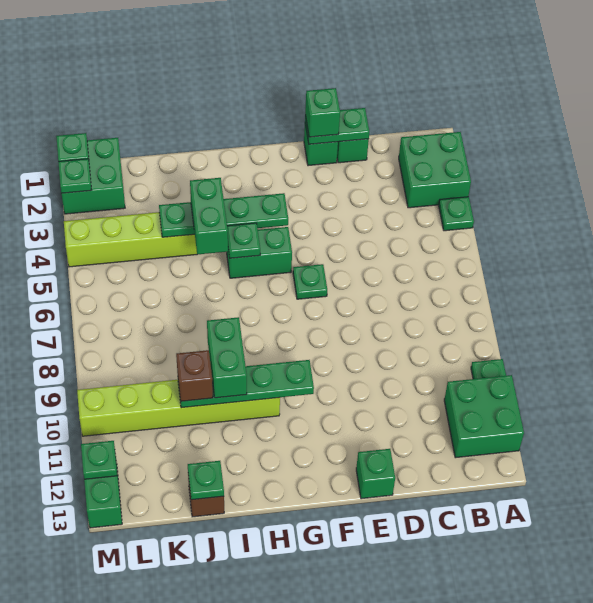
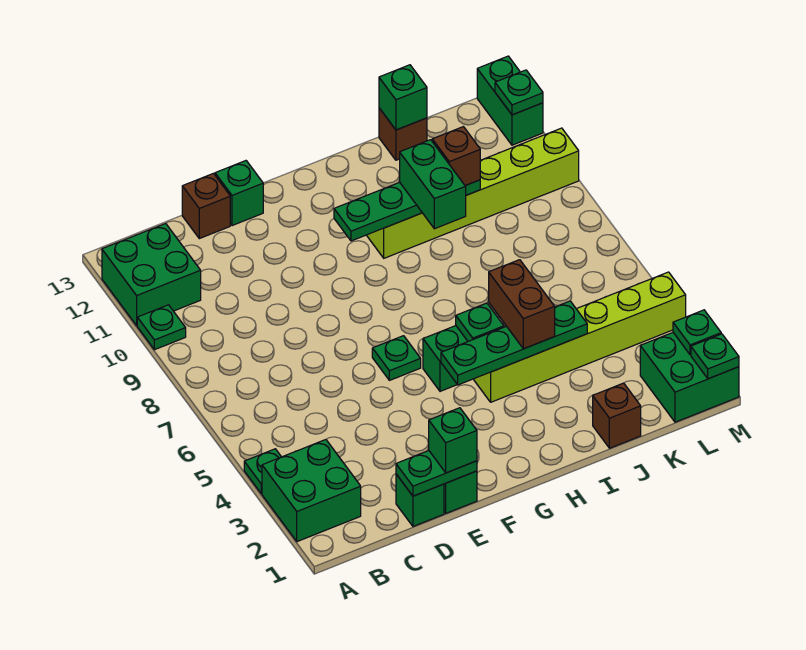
none -> brown 1x1 brick [182,173,230,239]
green 1x2 brick [190,178,228,255] -> brown 1x2 brick [489,260,555,349]
none -> brown 1x1 brick [593,383,641,448]
green 1x1 plate [188,461,224,500] -> green 1x1 brick [379,65,427,130]

